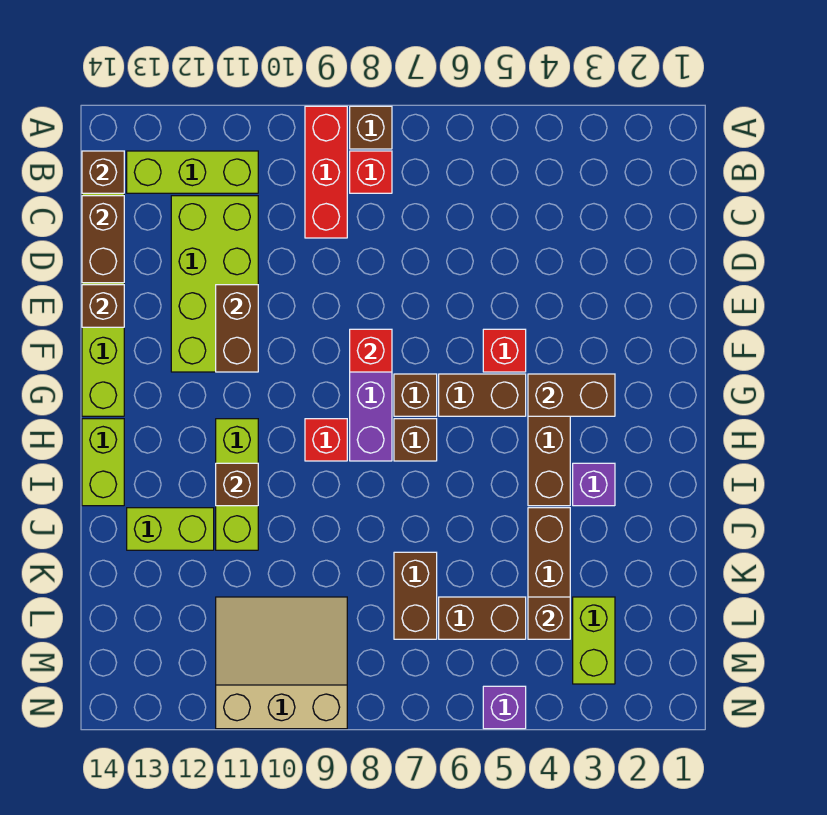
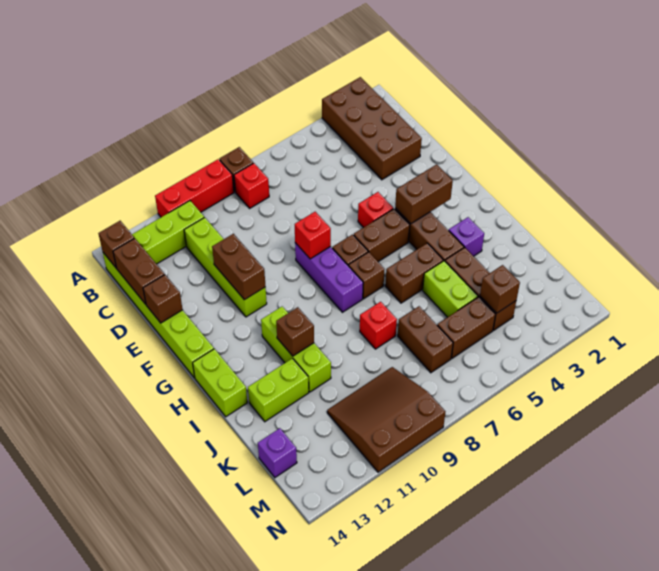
none -> brown 2x4 brick [322,77,422,180]
red 1x3 brick [305,106,347,238] -> red 1x3 brick turned to [155,159,234,217]
lime 2x4 brick [171,196,258,372] -> lime 1x4 brick [184,217,267,317]
red 1x1 brick [305,419,347,461] -> red 1x1 brick moved to [360,302,397,349]
none -> brown 1x2 brick [385,243,443,303]
lime 1x2 brick [573,597,615,684] -> lime 1x2 brick moved to [423,261,478,317]
tan 3x3 slope [216,597,347,729] -> brown 3x3 slope [327,367,445,472]
purple 1x1 brick [483,686,526,729] -> purple 1x1 brick moved to [258,428,297,477]

